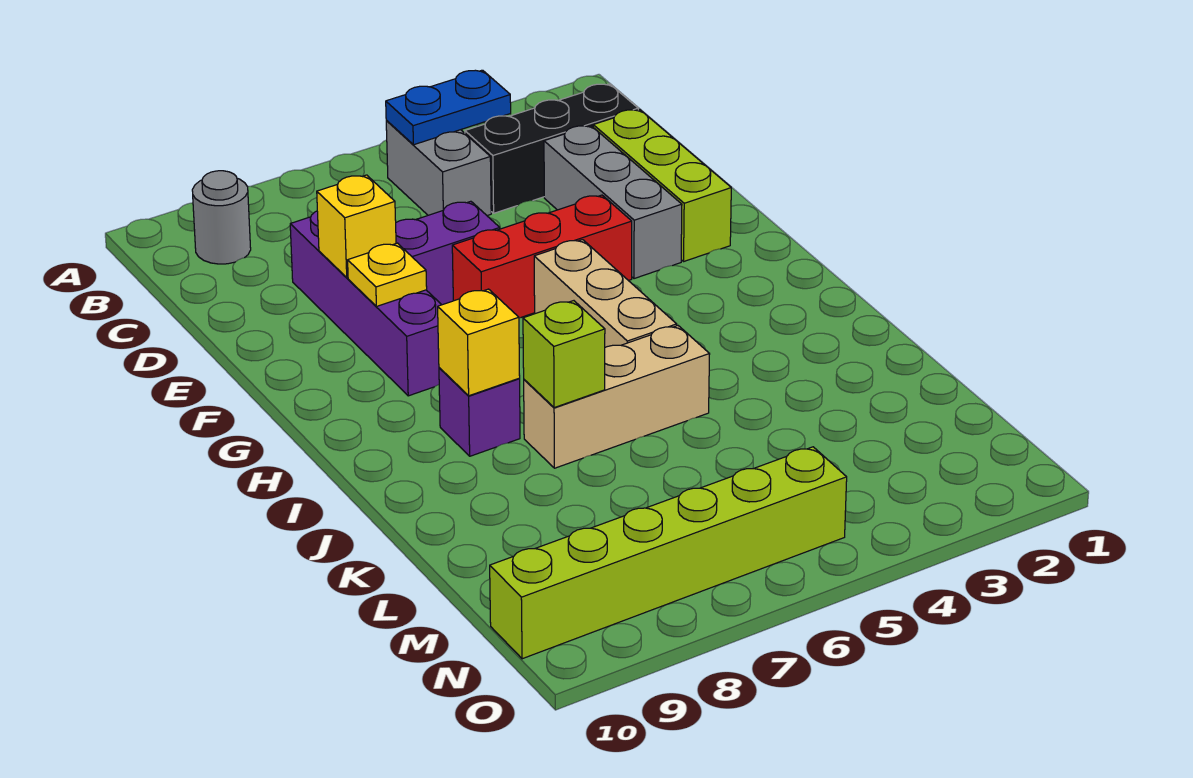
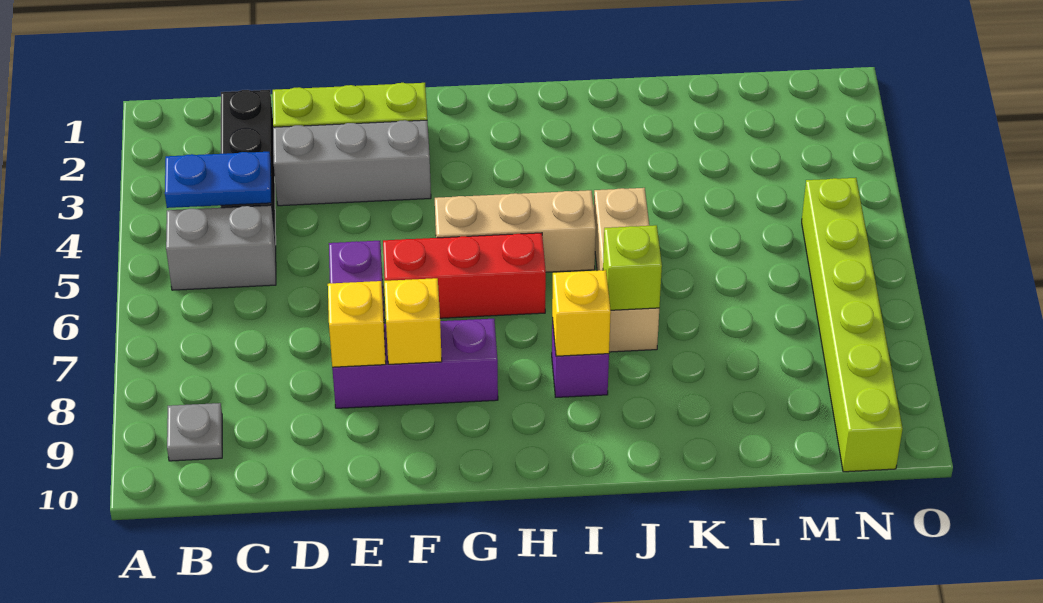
blue 1x2 plate [386,70,511,145] -> blue 1x2 plate turned to [165,152,271,208]
grey 1x1 round brick [192,171,251,264] -> grey 1x1 plate [167,403,222,461]
purple 1x4 brick [290,211,441,396] -> purple 1x3 brick [332,319,498,408]
red 1x3 brick [452,195,632,318] -> red 1x3 brick turned to [383,233,546,318]
yellow 1x1 plate [348,243,427,307] -> yellow 1x1 brick [384,278,442,364]

